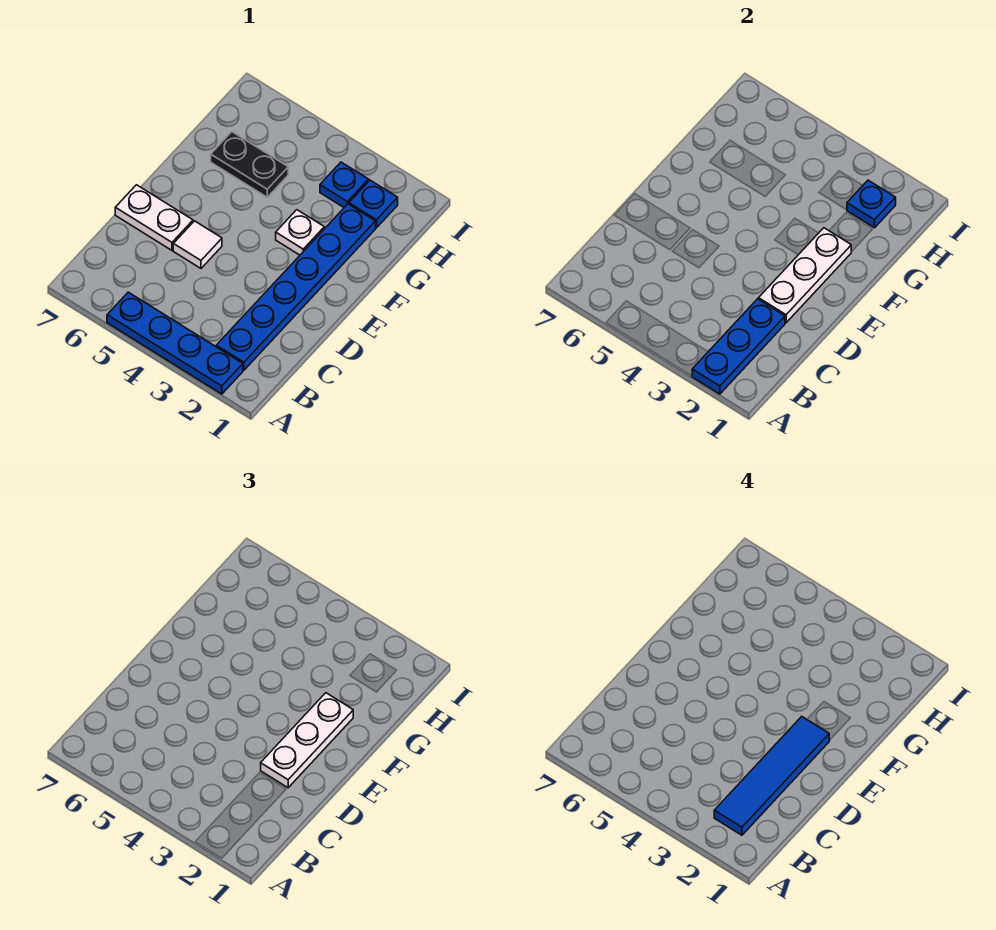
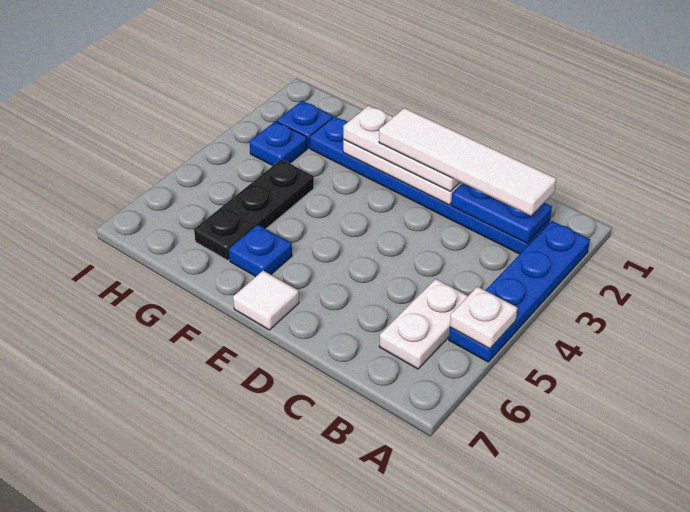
blue 1x3 plate [692,299,785,394] -> blue 1x2 plate [451,183,552,243]
blue 1x4 tile [714,717,829,835] -> white 1x4 tile [379,108,556,216]
white 1x1 tile [173,221,222,268] -> white 1x1 tile moved to [233,271,299,330]
white 1x2 plate [115,185,193,250] -> white 1x2 plate moved to [379,279,468,369]
white 1x1 plate [276,210,324,255] -> white 1x1 plate moved to [450,287,517,349]
black 1x2 plate [211,132,288,197] -> black 1x3 plate [194,159,314,260]
blue 1x1 plate [847,180,896,228] -> blue 1x1 plate moved to [229,225,292,276]

